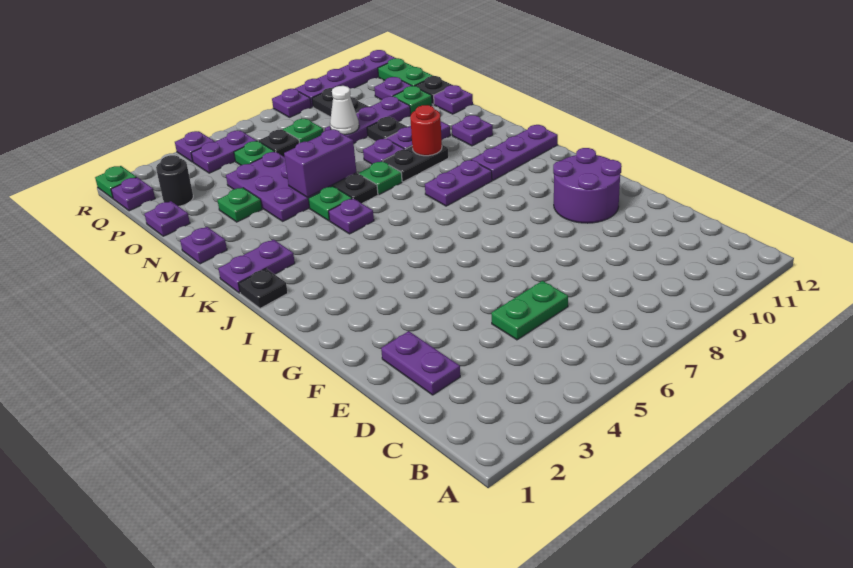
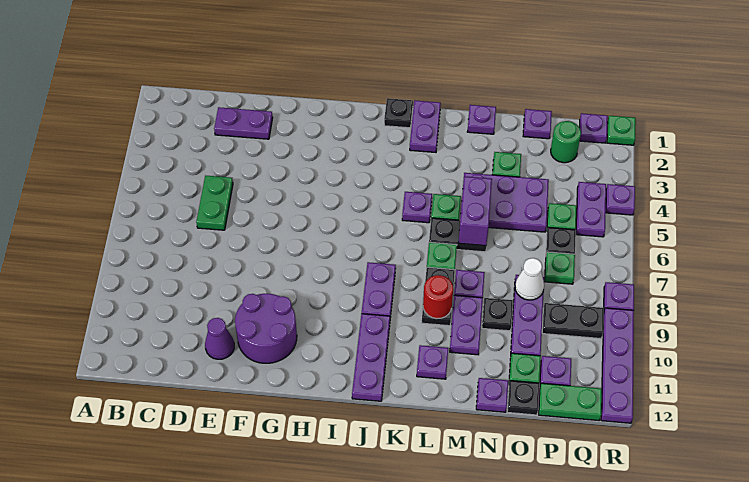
none -> purple 1x1 cone [205,318,234,359]
black 1x1 round brick [156,155,193,206] -> green 1x1 round brick [551,121,581,163]

